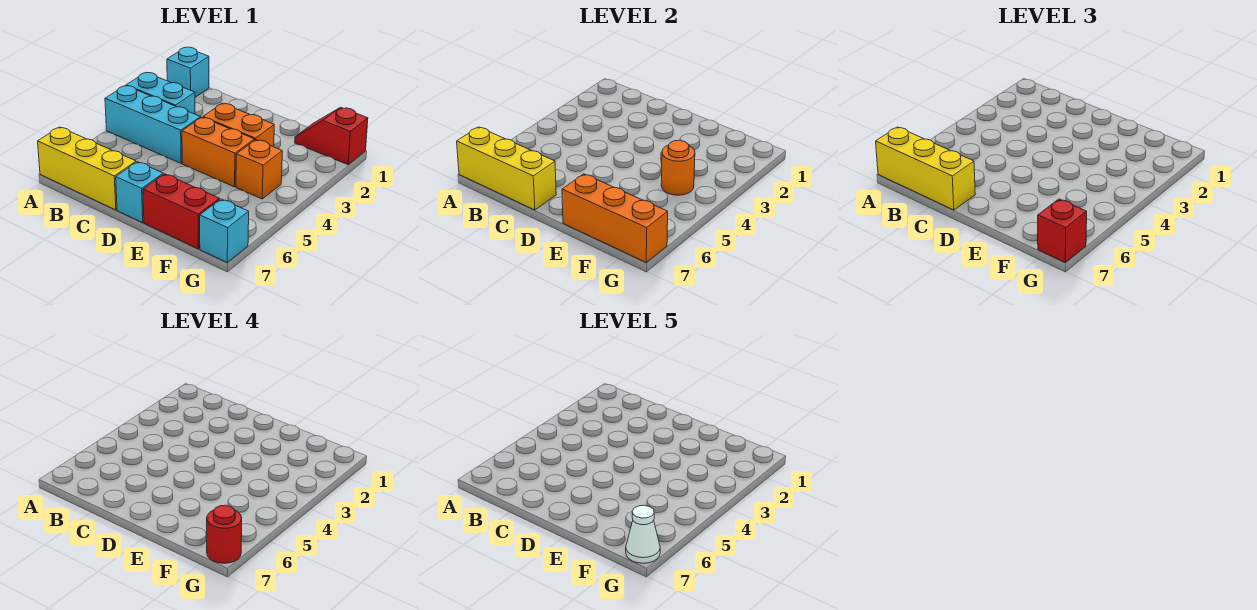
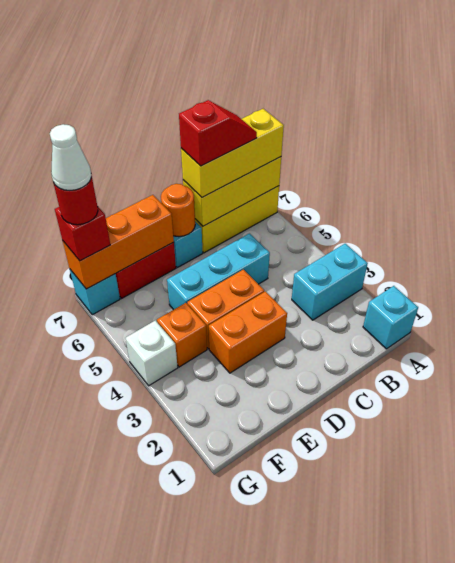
cyan 1x3 brick [105,86,201,163] -> cyan 1x3 brick moved to [167,234,270,310]
red 1x2 slope [295,107,368,165] -> red 1x2 slope moved to [179,100,257,166]
orange 1x1 round brick [661,140,695,195] -> orange 1x1 round brick moved to [161,184,195,237]
none -> white 1x1 brick [126,320,178,386]

